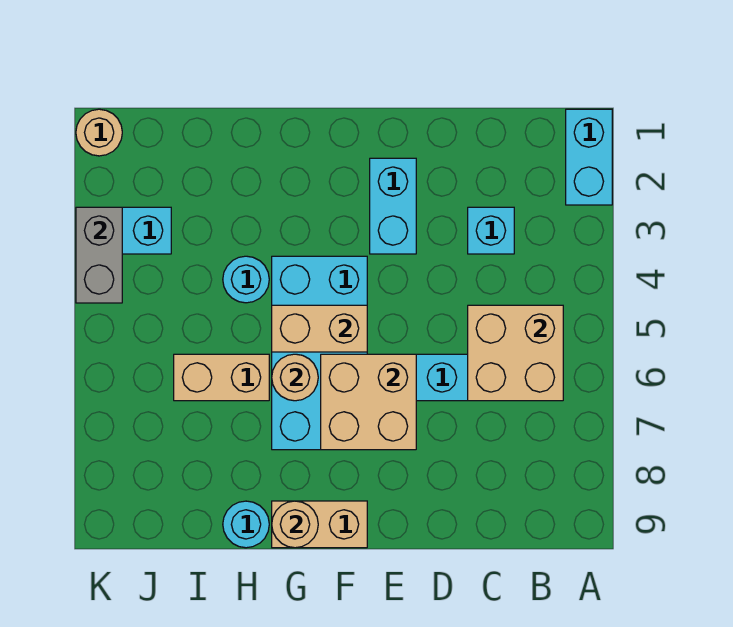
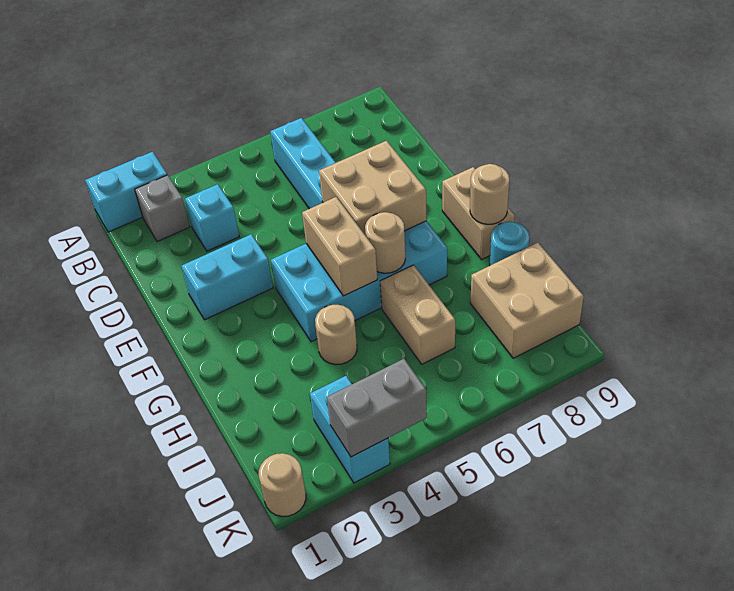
none -> grey 1x1 brick [135,175,189,242]
tan 2x2 brick [468,305,563,401] -> tan 2x2 brick moved to [470,243,584,358]
cyan 1x1 round brick [223,256,269,303] -> tan 1x1 round brick [315,305,357,365]

